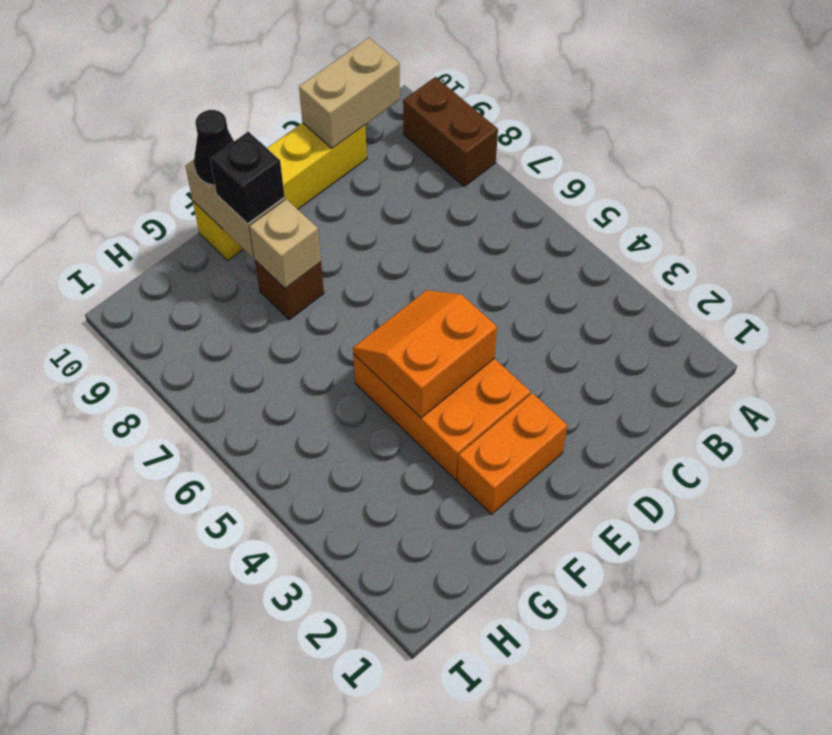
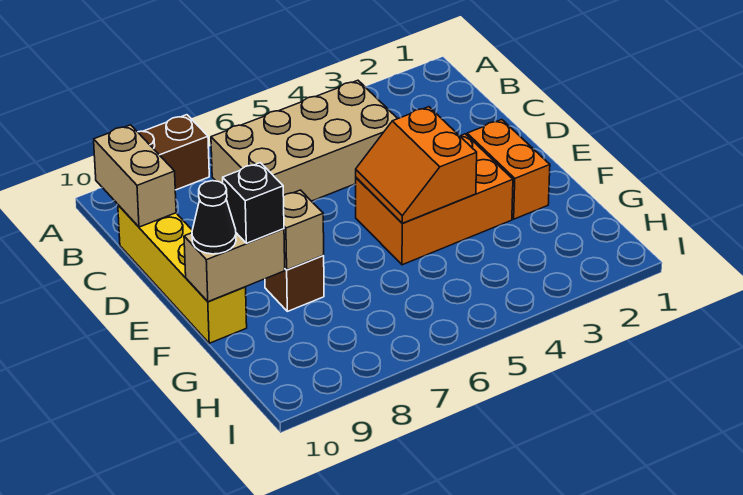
none -> tan 2x4 brick [211,80,398,201]

